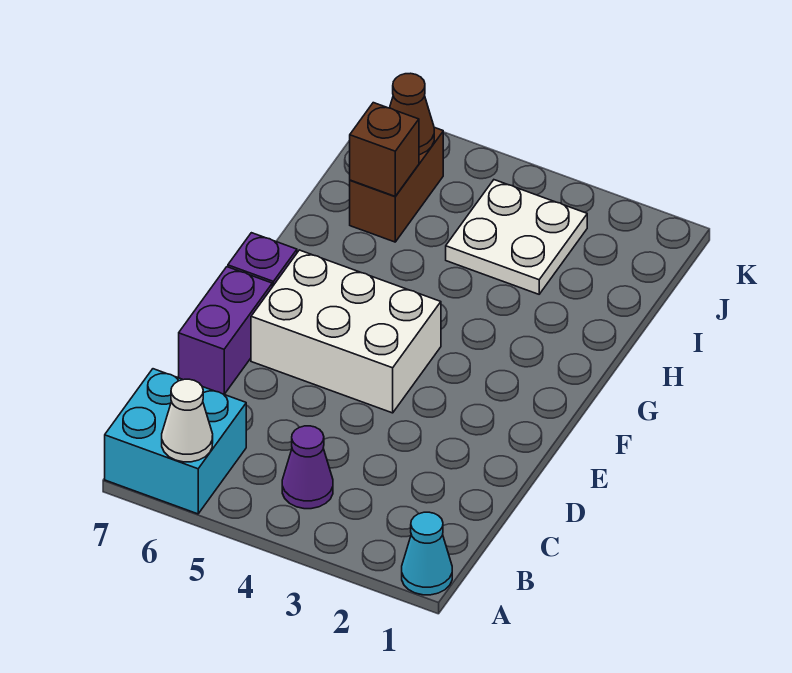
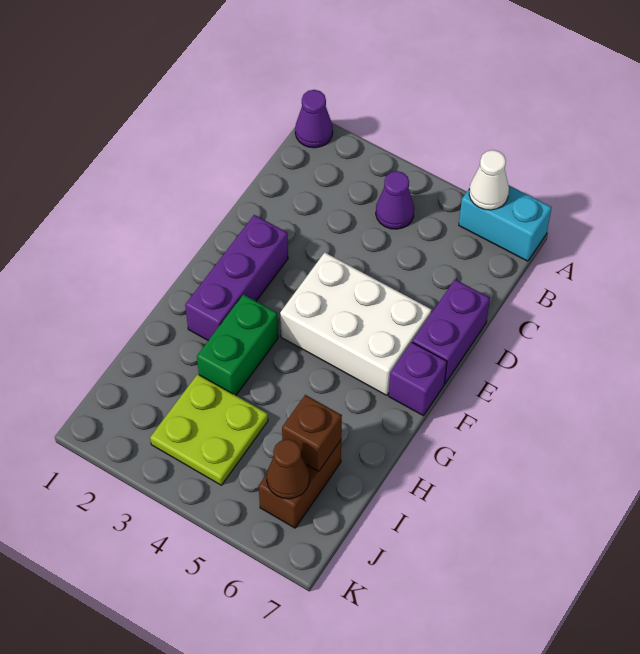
cyan 1x1 cone [402,512,452,595] -> purple 1x1 cone [295,90,333,148]
cyan 2x2 brick [105,369,246,514] -> cyan 1x2 brick [459,185,552,261]
none -> purple 1x3 brick [185,215,288,340]
none -> green 1x2 brick [197,294,278,395]
white 2x2 plate [446,180,587,294] -> lime 2x2 plate [150,374,268,485]

